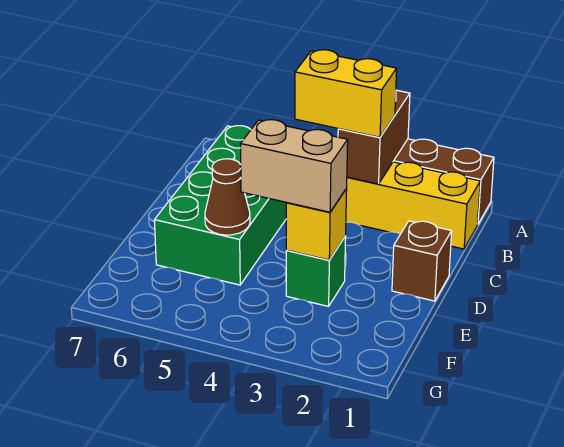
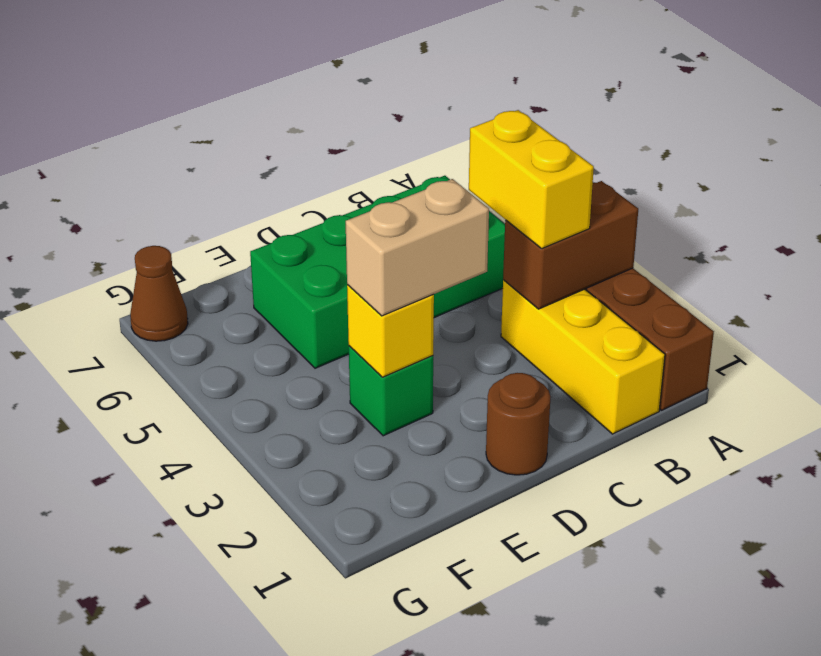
brown 1x1 brick [392,221,452,301] -> brown 1x1 round brick [486,373,550,475]
tan 1x2 brick [241,120,348,212] -> tan 1x2 brick turned to [346,179,489,316]
brown 1x1 cone [205,159,250,235] -> brown 1x1 cone moved to [130,246,188,341]

